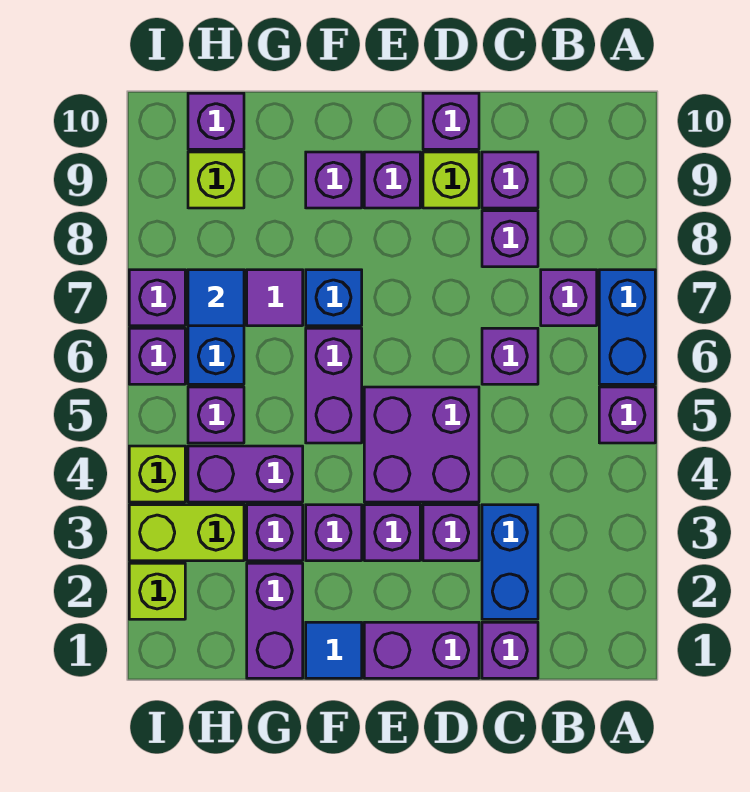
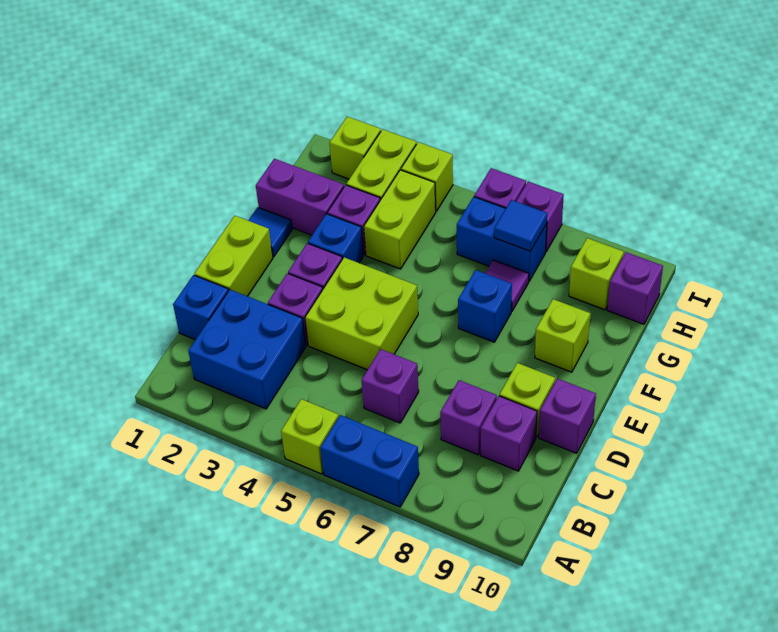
purple 1x1 brick [599,387,655,443] -> lime 1x1 brick [281,399,339,474]
purple 1x1 brick [541,270,597,326] -> none
purple 1x1 brick [482,622,538,678] -> blue 1x1 brick [173,275,228,340]
blue 1x2 brick [482,505,538,619] -> blue 2x2 brick [188,290,306,409]
purple 1x2 brick [364,622,479,678] -> lime 1x2 brick [194,216,273,296]
purple 2x2 brick [364,387,479,502] -> lime 2x2 brick [305,257,418,370]
purple 1x1 brick [364,152,420,208] -> none
purple 1x1 brick [306,505,362,561] -> blue 1x1 brick [308,214,363,263]
purple 1x2 brick [306,328,362,443] -> none
purple 1x1 brick [306,152,362,208] -> lime 1x1 brick [535,299,590,372]
purple 1x2 brick [188,446,303,502] -> lime 1x2 brick [364,170,436,269]
purple 1x1 brick [188,387,244,443] -> none

